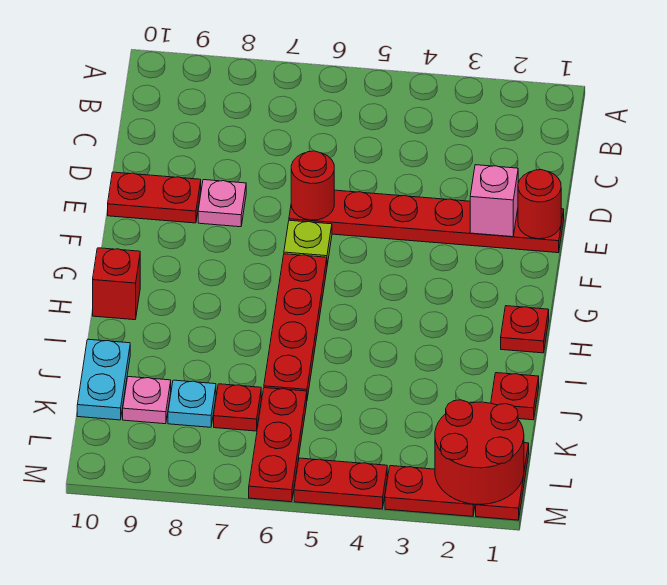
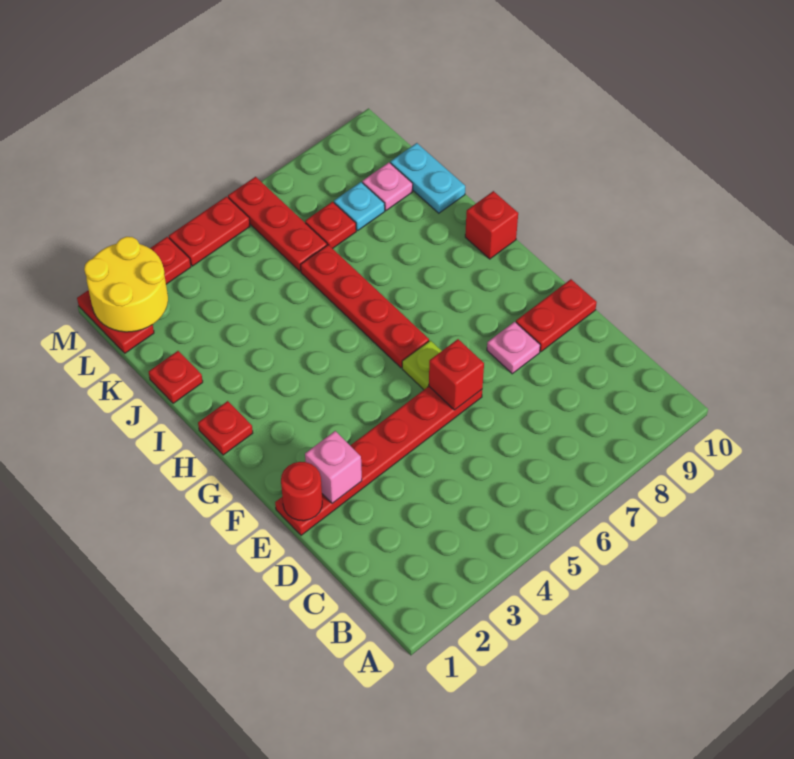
red 1x1 round brick [291,151,334,220] -> red 1x1 brick [429,339,484,410]
red 2x2 round brick [435,400,524,504] -> yellow 2x2 round brick [84,237,168,332]

